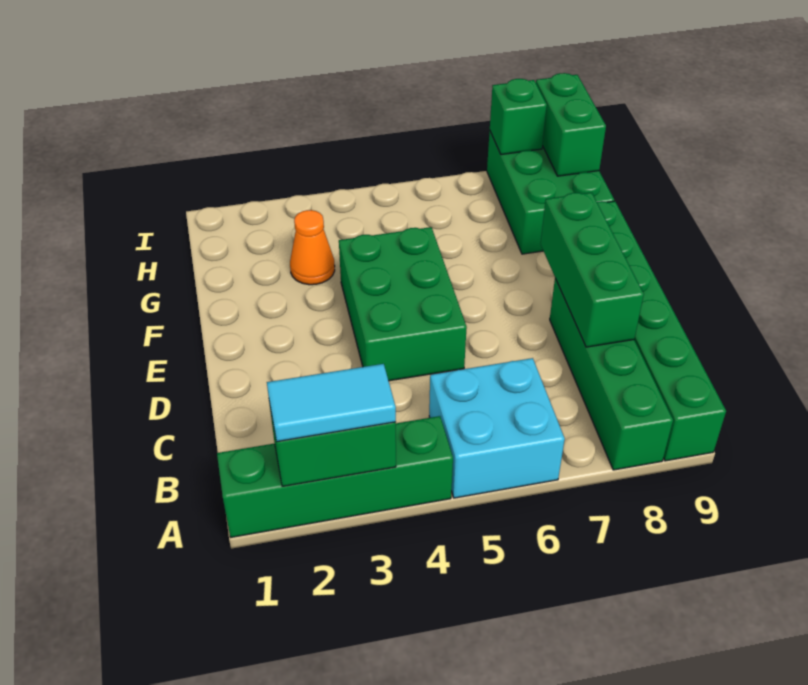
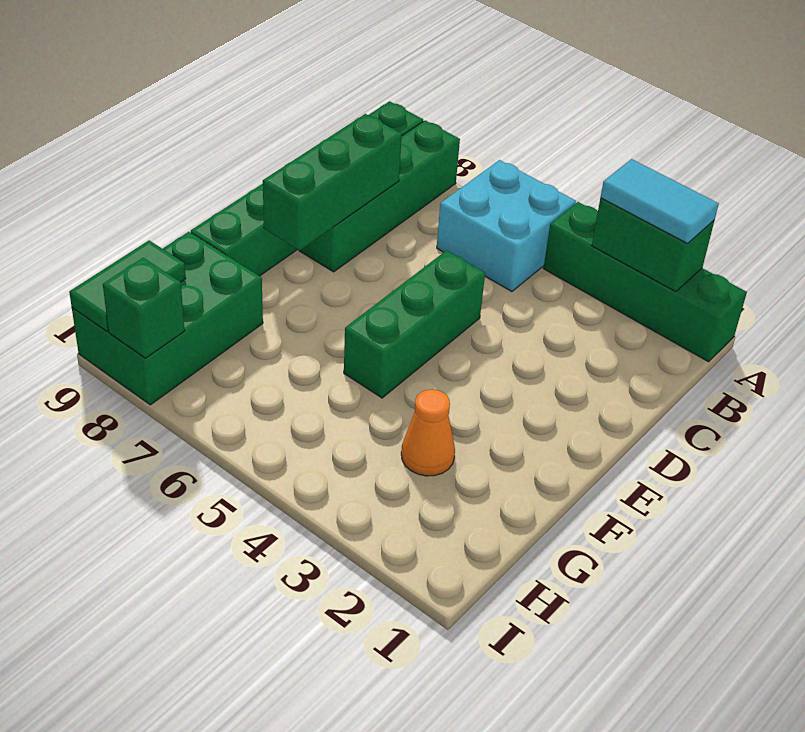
green 2x3 brick [339,227,467,381] -> green 1x3 brick [344,251,485,398]
green 1x2 brick [536,73,606,176] -> green 1x2 tile [69,240,186,331]

